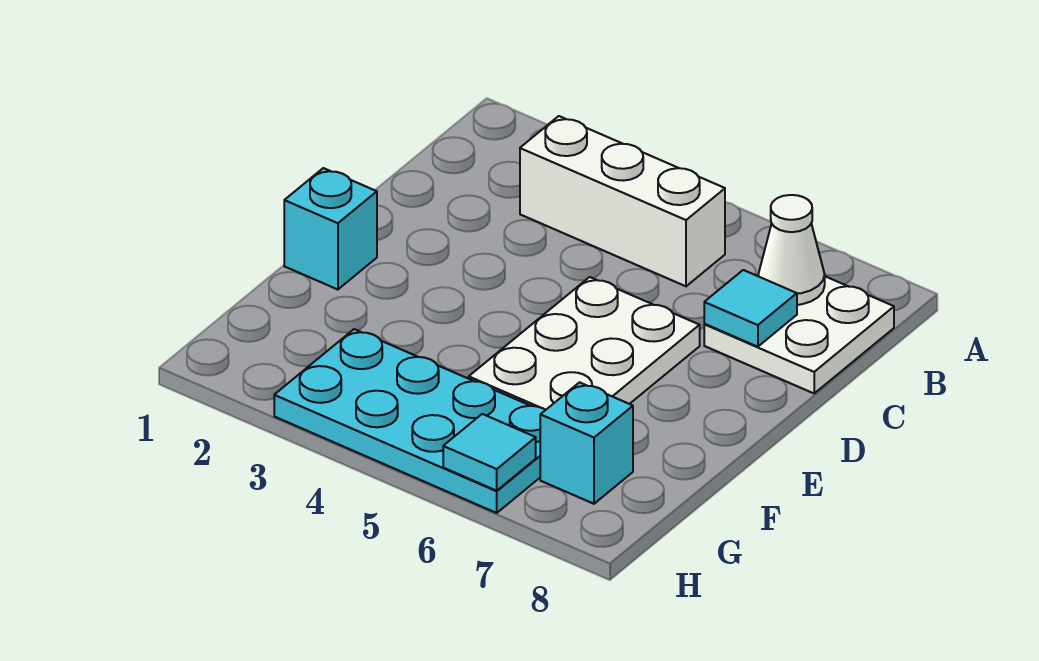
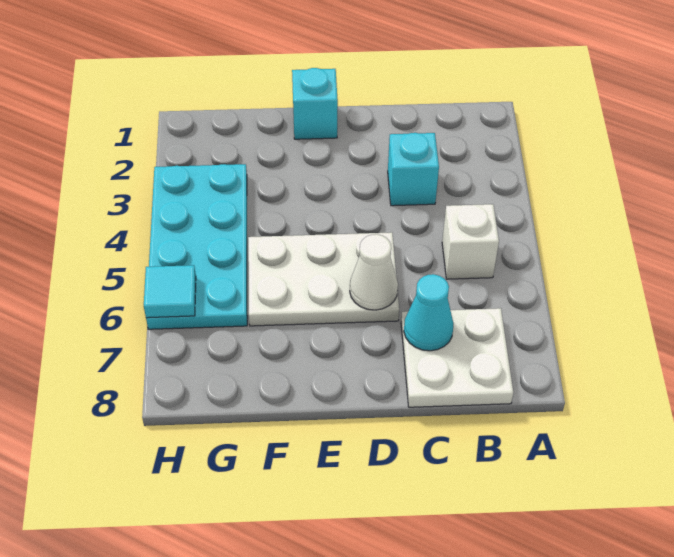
white 1x3 brick [520,116,725,286] -> white 1x1 brick [442,204,499,279]
white 1x1 cone [758,195,825,305] -> white 1x1 cone moved to [350,234,398,310]
cyan 1x1 tile [704,270,797,347] -> cyan 1x1 cone [404,274,454,351]
cyan 1x1 brick [540,382,633,504] -> cyan 1x1 brick moved to [388,133,439,206]

